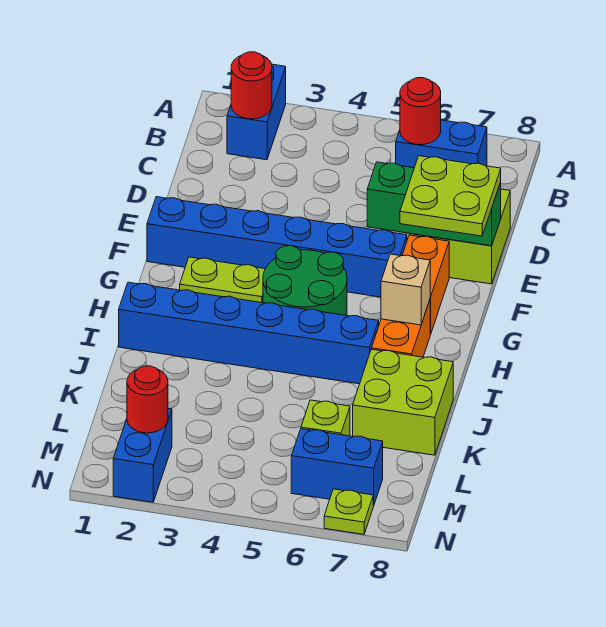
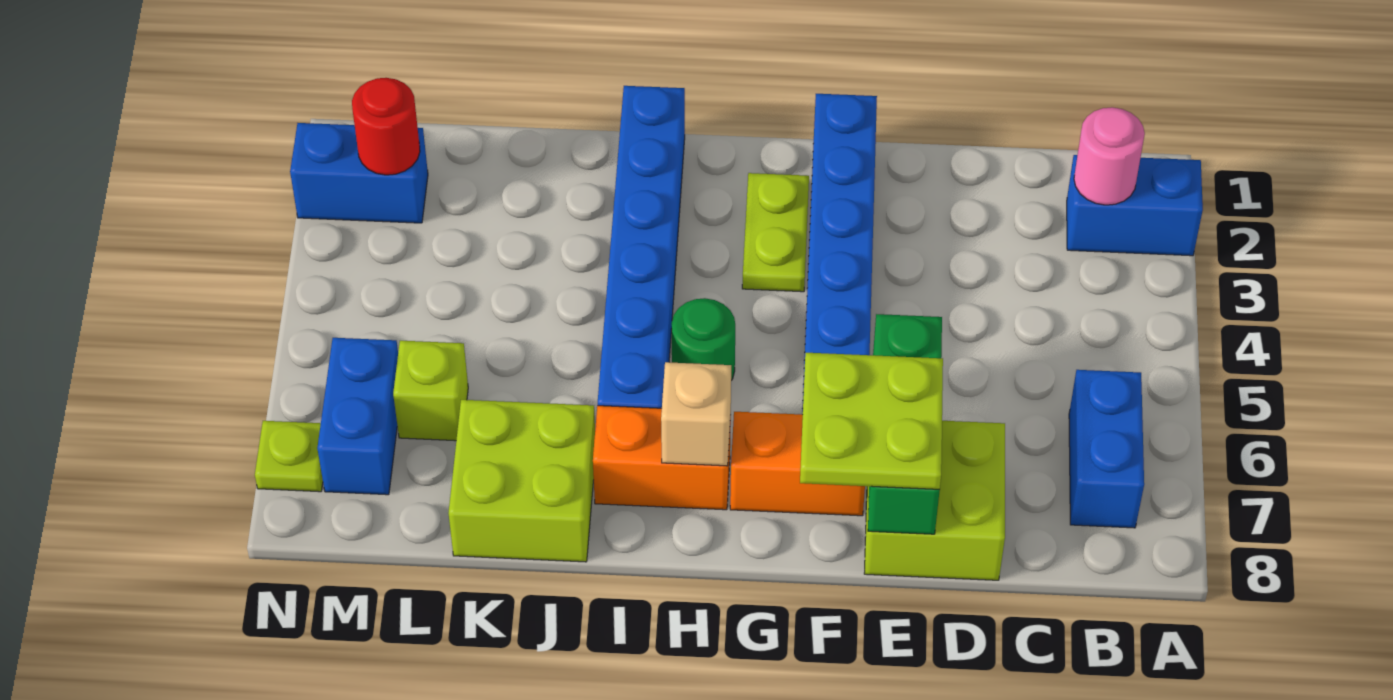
red 1x1 round brick [231,52,272,119] -> pink 1x1 round brick [1074,107,1145,205]
red 1x1 round brick [400,78,441,145] -> none
green 2x2 round brick [263,246,347,316] -> green 1x1 round brick [672,298,735,380]

